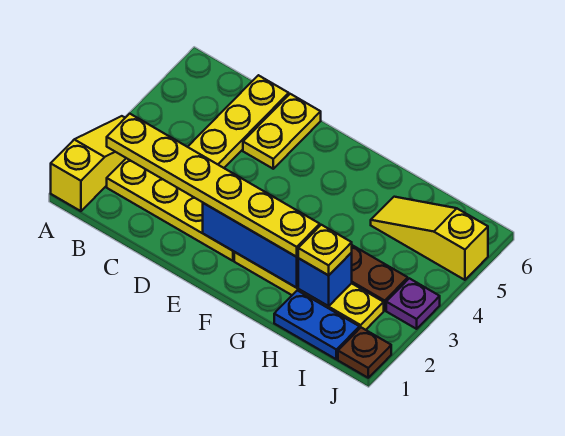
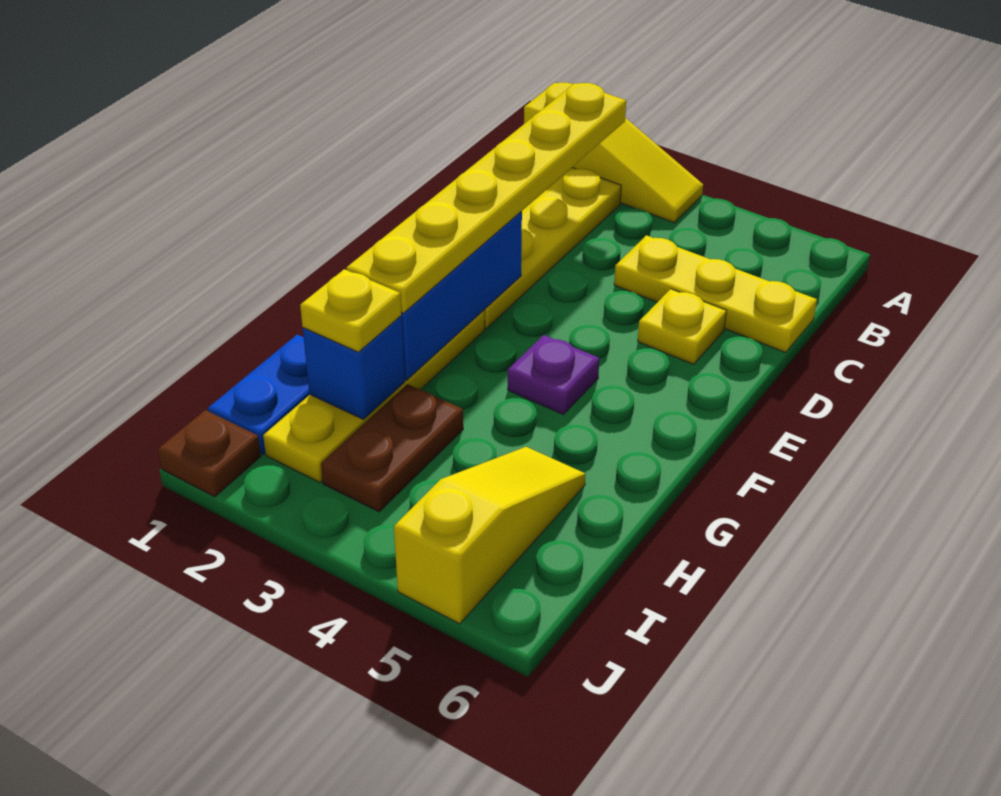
yellow 1x2 plate [243,94,321,169] -> yellow 1x1 plate [638,289,726,364]
purple 1x1 plate [386,278,440,329] -> purple 1x1 plate moved to [508,335,599,415]

